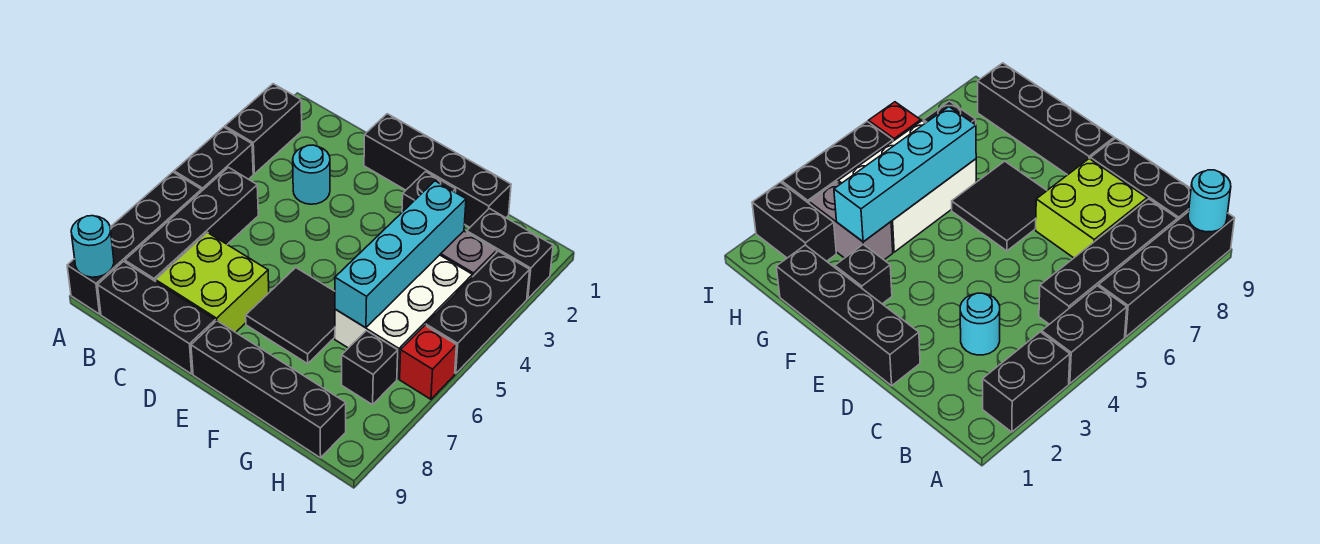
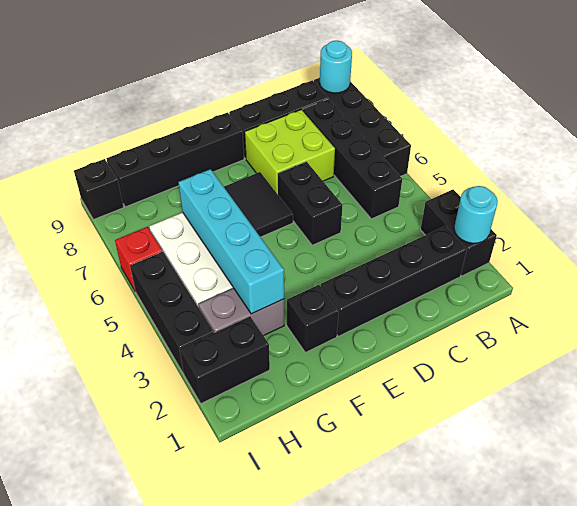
black 1x2 brick [174,127,253,191] -> black 1x2 brick moved to [278,162,343,245]
cyan 1x1 round brick [293,145,330,204] -> cyan 1x1 round brick moved to [454,186,498,243]
black 1x4 brick [364,114,511,227] -> black 1x4 brick moved to [321,226,467,336]
black 1x1 brick [341,331,398,405] -> black 1x1 brick moved to [74,159,124,220]

